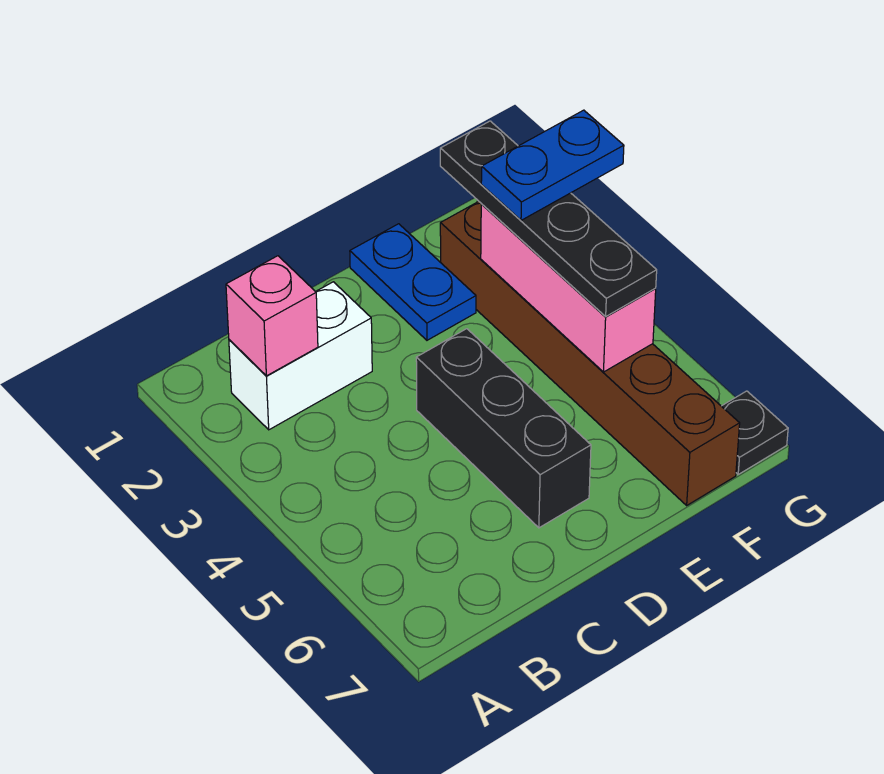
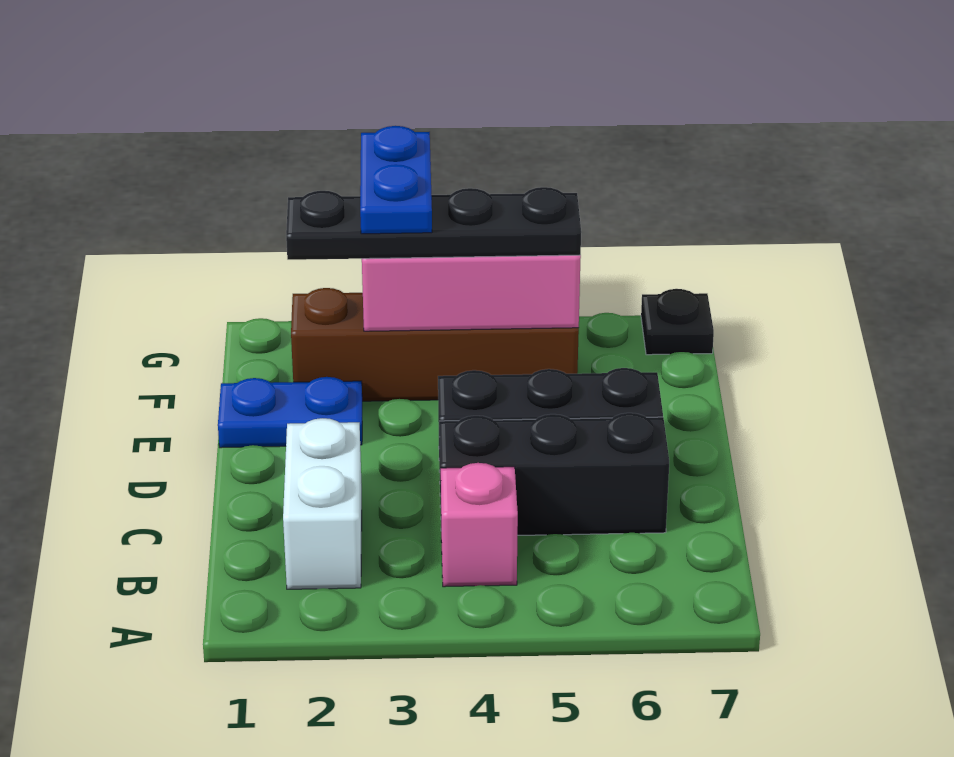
pink 1x1 brick [226,256,318,376] -> pink 1x1 brick moved to [441,463,518,587]
none -> black 1x3 brick [439,413,669,535]
brown 1x6 brick [440,202,740,505] -> brown 1x4 brick [291,288,579,401]

